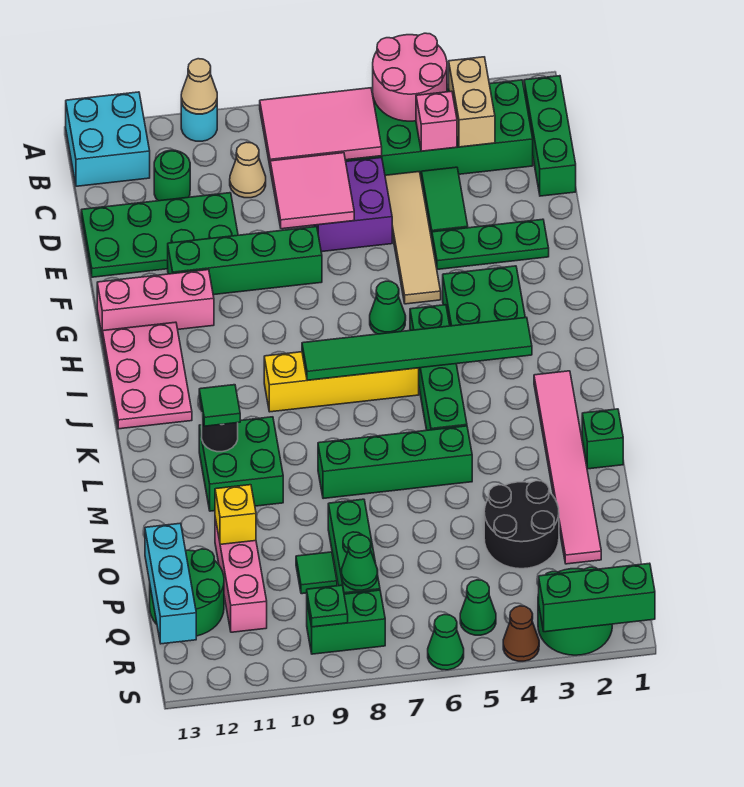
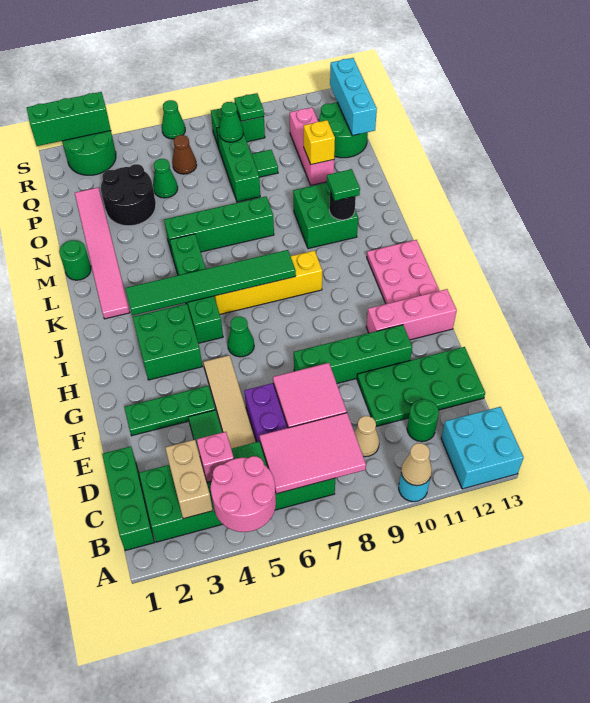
green 1x1 brick [582,409,623,469] -> green 1x1 round brick [59,240,91,280]
green 1x1 cone [460,580,496,635] -> green 1x1 cone moved to [153,159,178,198]
brown 1x1 cone [503,606,539,661] -> brown 1x1 cone moved to [172,135,197,174]

